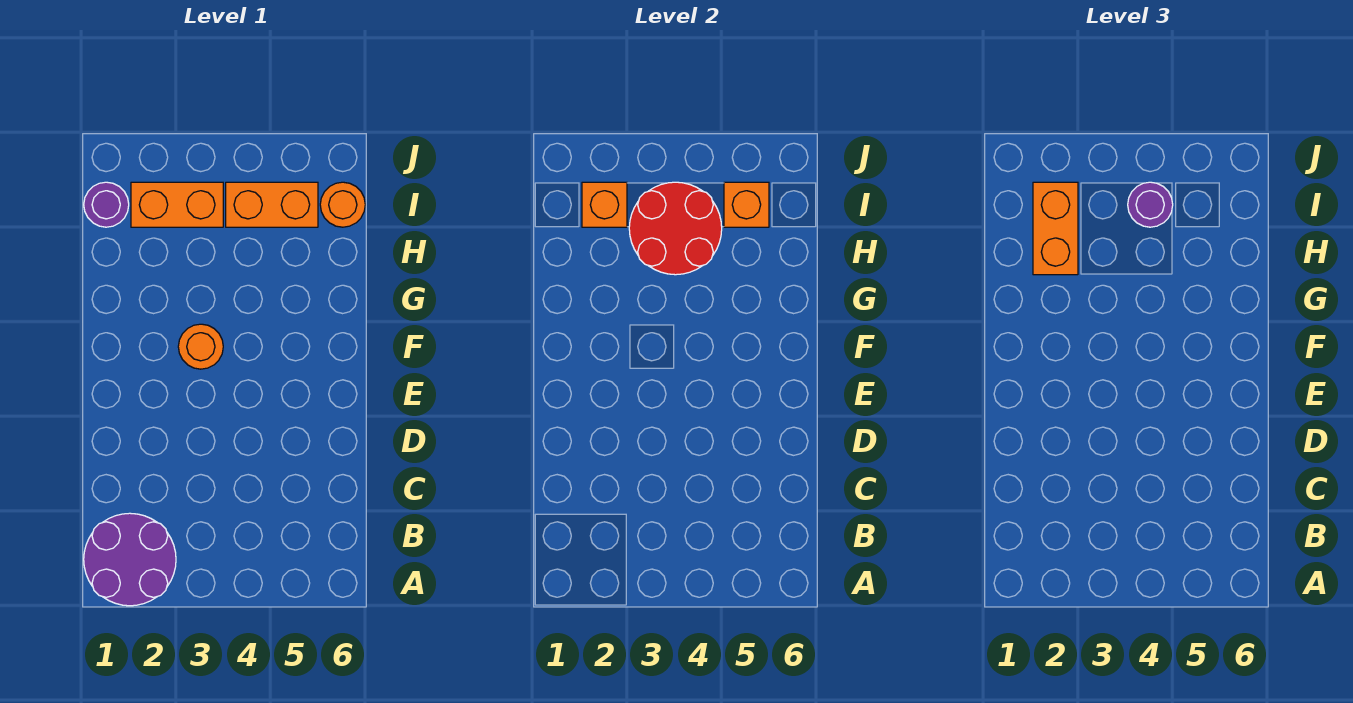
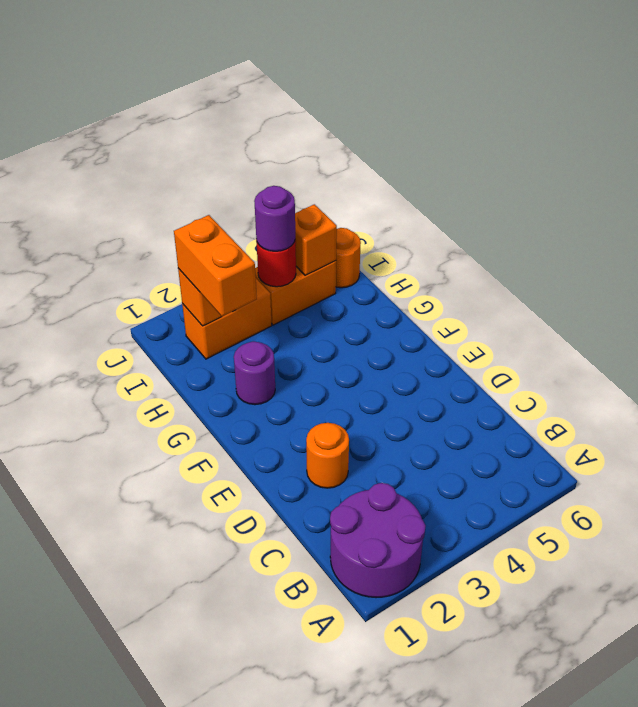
orange 1x1 round brick [178,324,223,369] -> orange 1x1 round brick moved to [306,423,349,488]
red 2x2 round brick [629,182,722,275] -> red 1x1 round brick [256,239,296,287]
purple 1x1 round brick [84,182,129,227] -> purple 1x1 round brick moved to [234,341,275,405]

